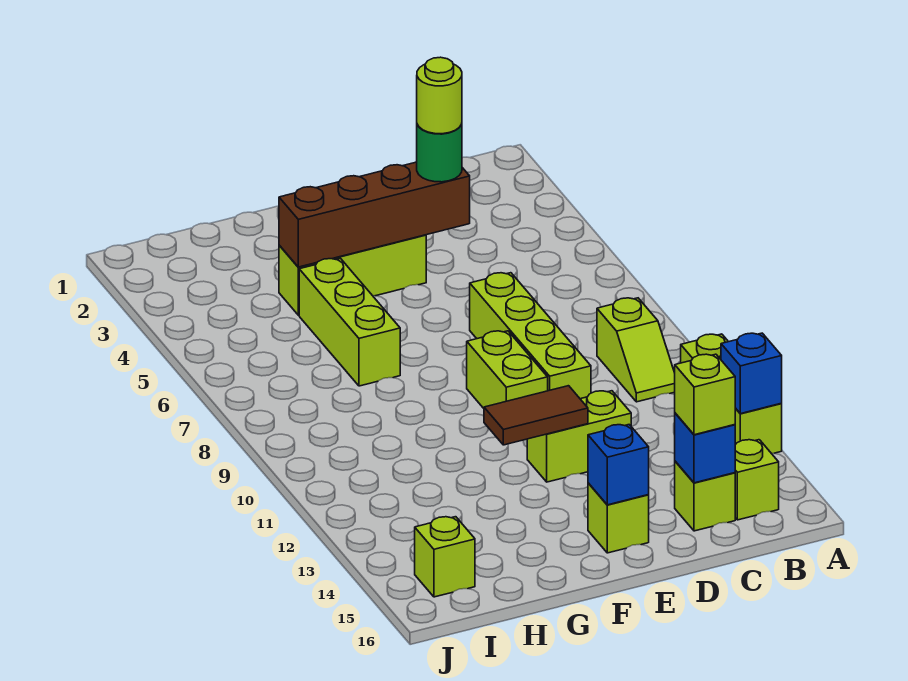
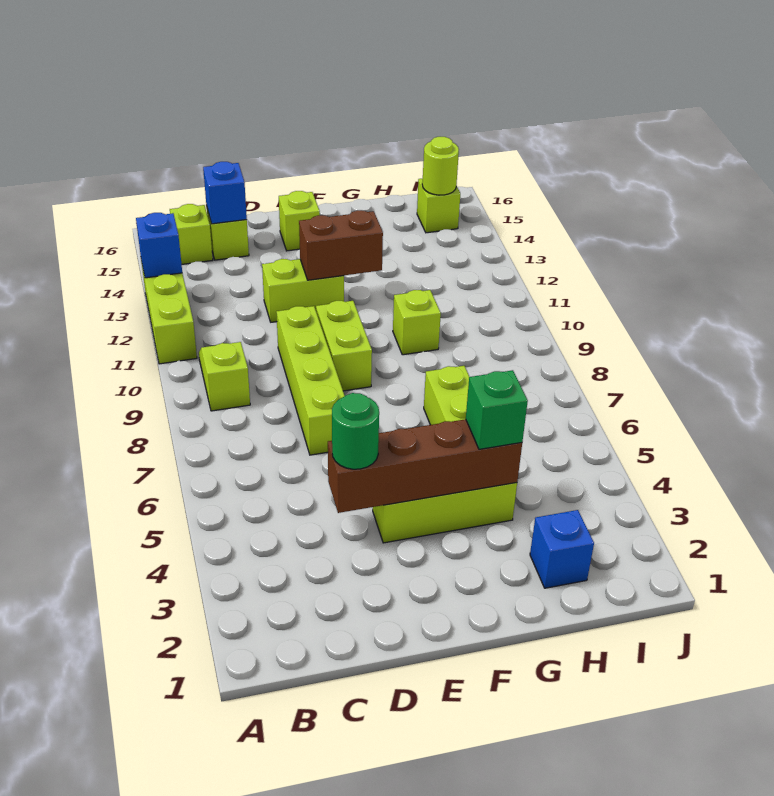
lime 1x1 brick [675,354,735,435] -> lime 1x1 brick moved to [393,290,441,355]
lime 1x1 round brick [417,57,462,134] -> lime 1x1 round brick moved to [422,137,459,195]
brown 1x2 tile [484,386,588,445] -> brown 1x2 brick [299,210,383,280]
blue 1x1 brick [588,425,649,505] -> blue 1x1 brick moved to [530,510,594,588]
none -> green 1x1 brick [466,370,528,449]

